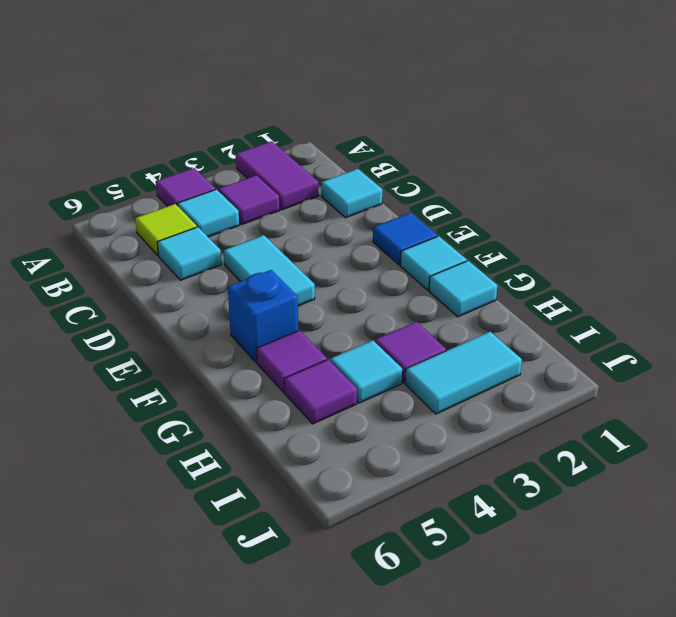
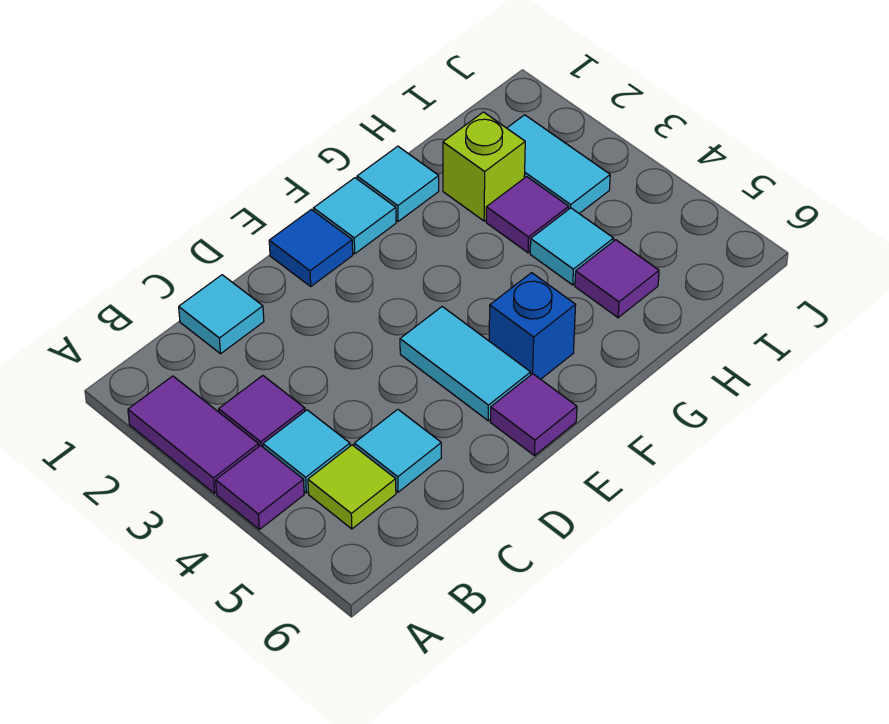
purple 1x2 tile [236,141,319,210] -> purple 1x2 tile turned to [128,376,259,493]
cyan 1x2 tile [224,235,315,306] -> cyan 1x2 tile turned to [400,307,531,421]
purple 1x1 tile [256,330,327,392] -> purple 1x1 tile moved to [490,374,577,456]
none -> lime 1x1 brick [443,112,525,221]

